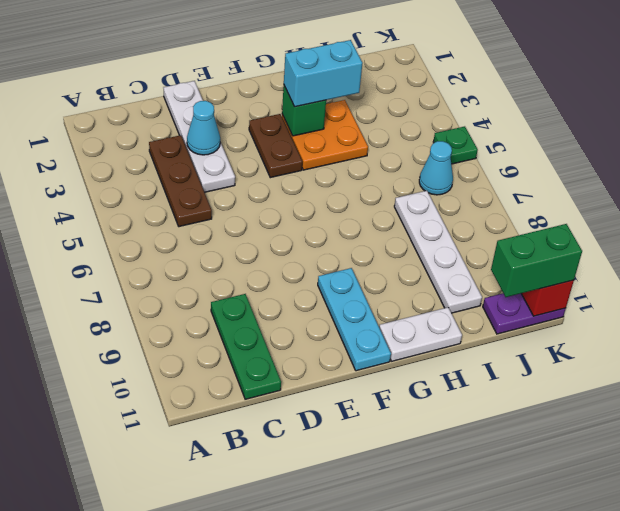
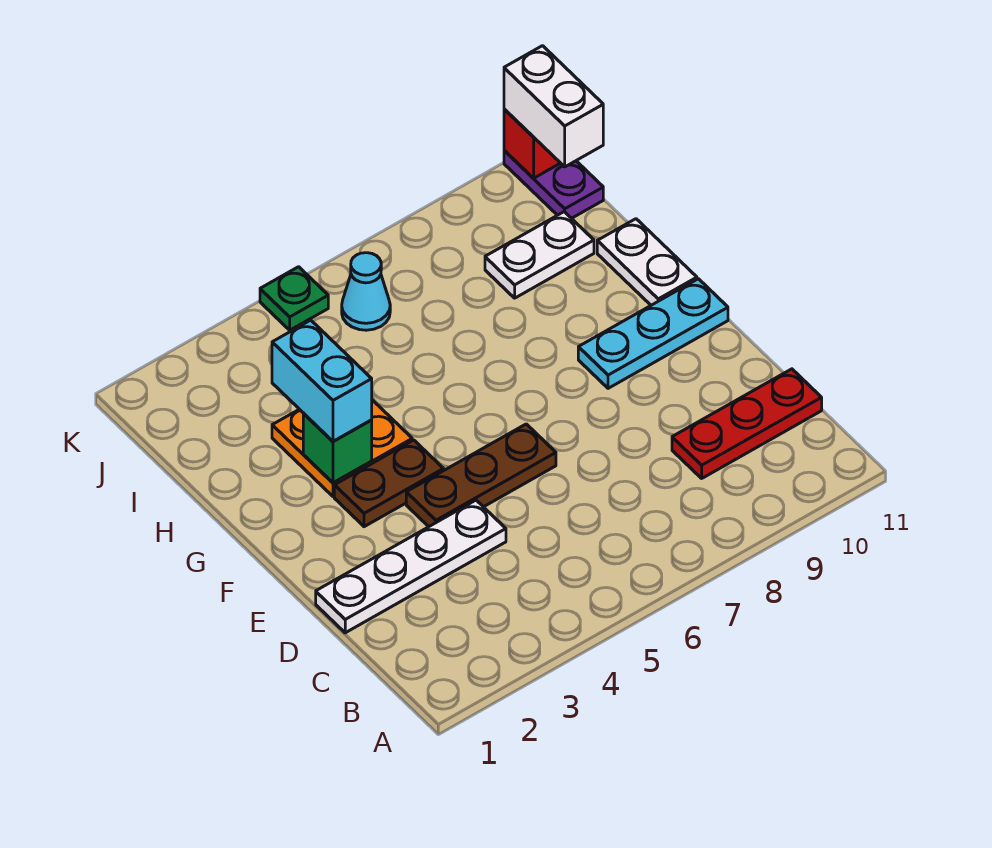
brown 1x3 plate [149,135,212,227] -> brown 1x3 plate moved to [406,424,556,527]
green 1x3 plate [211,294,281,399] -> red 1x3 plate [672,369,822,478]
cyan 1x1 cone [187,101,220,155] -> none
white 1x4 plate [394,191,482,313] -> white 1x2 plate [485,212,594,298]
green 1x2 brick [491,224,582,297] -> white 1x2 brick [504,46,603,167]

